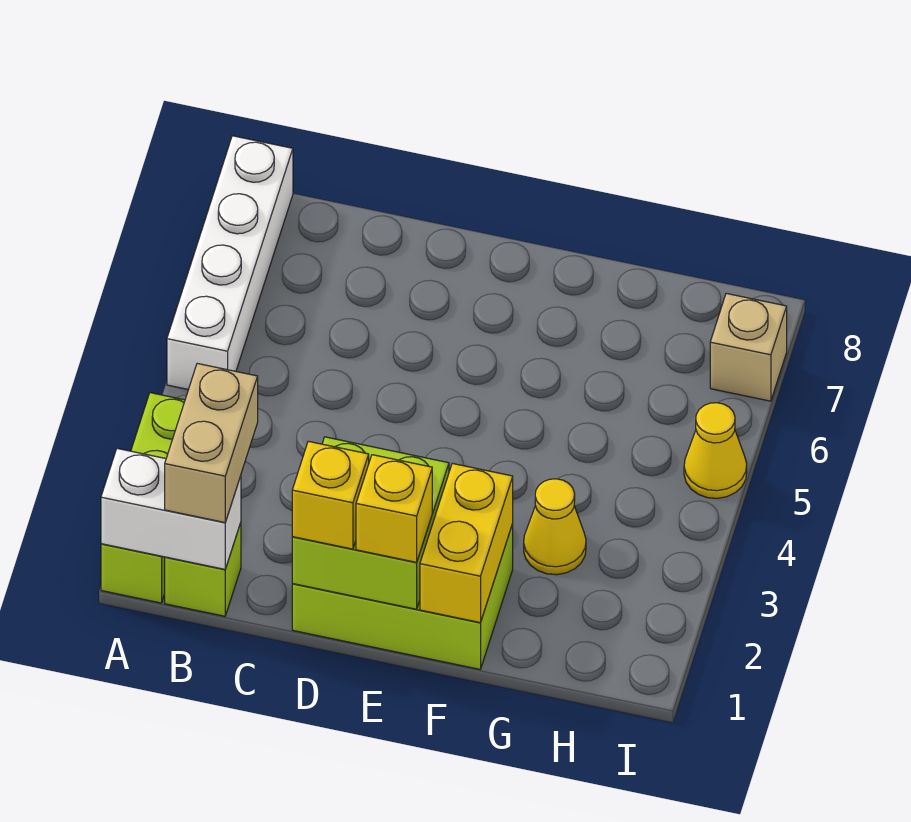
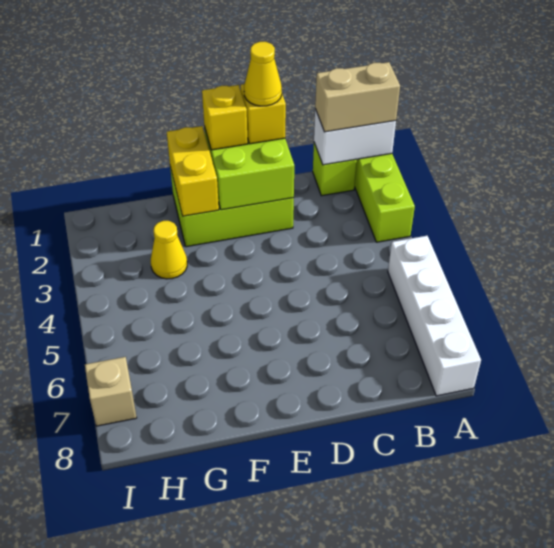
tan 1x2 brick [165,363,258,522] -> tan 1x2 brick turned to [315,62,400,132]
yellow 1x1 cone [684,403,747,498] -> yellow 1x1 cone moved to [244,42,282,106]

